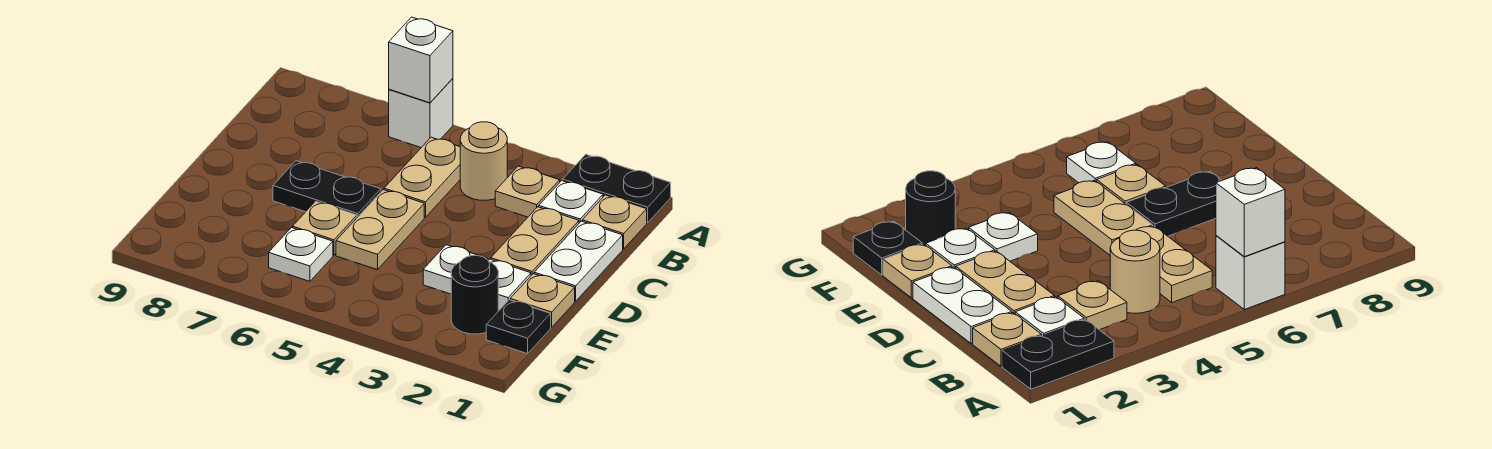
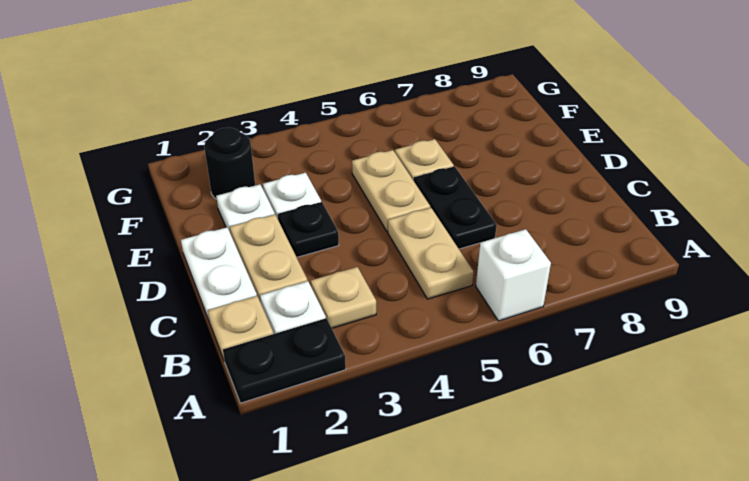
white 1x1 brick [389,17,453,103] -> none
tan 1x1 round brick [460,122,507,200] -> none
black 1x2 plate [273,161,381,217] -> black 1x2 plate turned to [414,166,497,249]
tan 1x1 plate [510,274,575,327] -> none
black 1x1 plate [486,300,551,354] -> black 1x1 plate moved to [278,202,339,257]
white 1x1 plate [269,228,333,281] -> none

